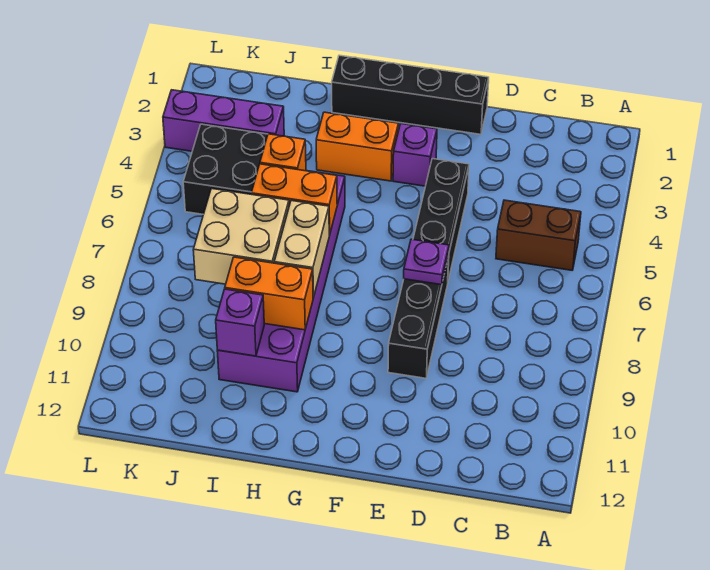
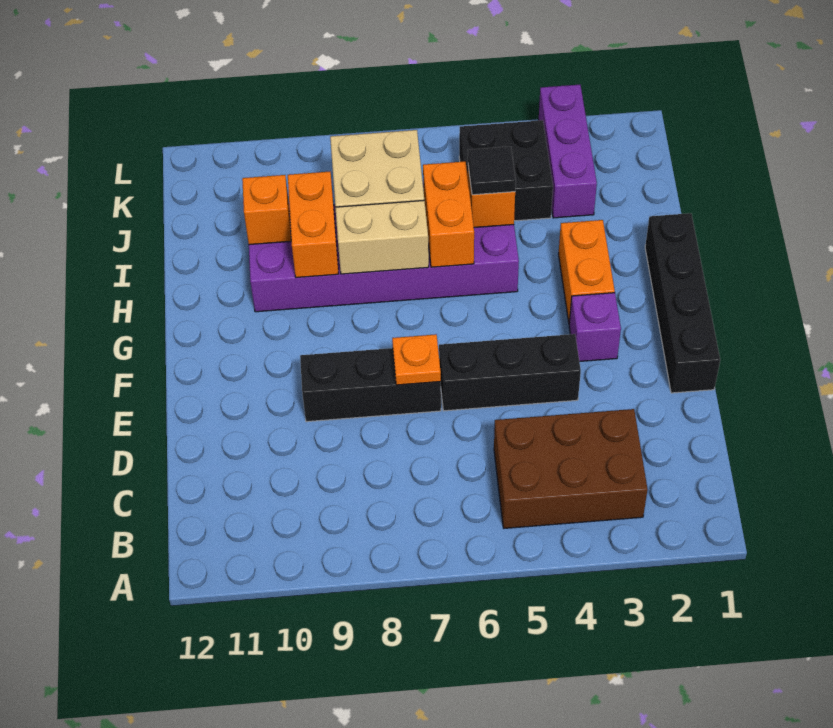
brown 1x2 brick [496,200,581,270] -> brown 2x3 brick [494,409,648,528]
purple 1x1 plate [404,239,449,285] -> orange 1x1 plate [392,334,441,385]
none -> black 1x1 tile [468,147,516,195]
purple 1x1 brick [216,289,264,356] -> orange 1x1 brick [242,175,291,245]

